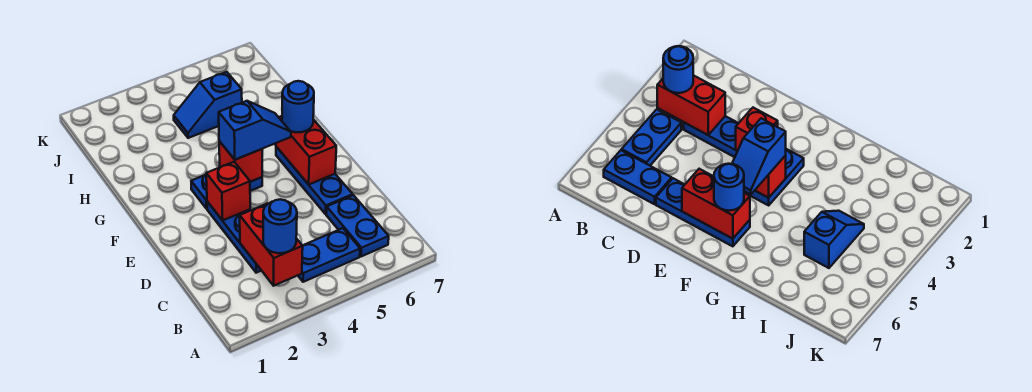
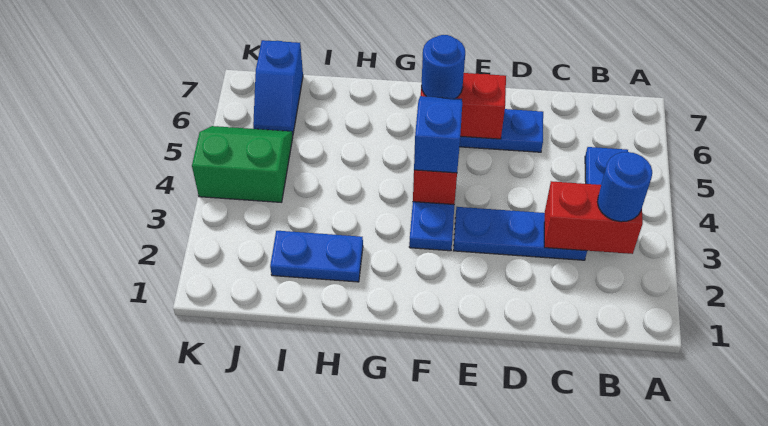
blue 1x2 plate [326,195,389,257] -> blue 1x2 plate moved to [270,231,363,282]
red 1x1 brick [206,162,250,221] -> none
blue 1x2 slope [174,72,242,138] -> blue 1x2 slope moved to [253,40,303,135]
none -> green 2x2 slope [192,126,293,202]

